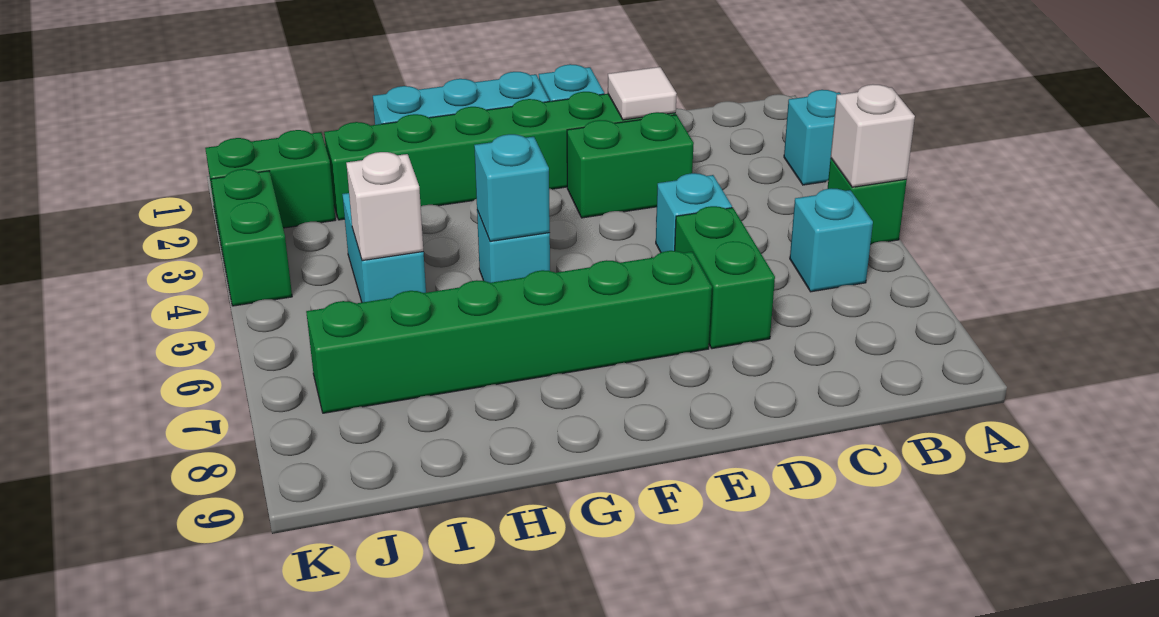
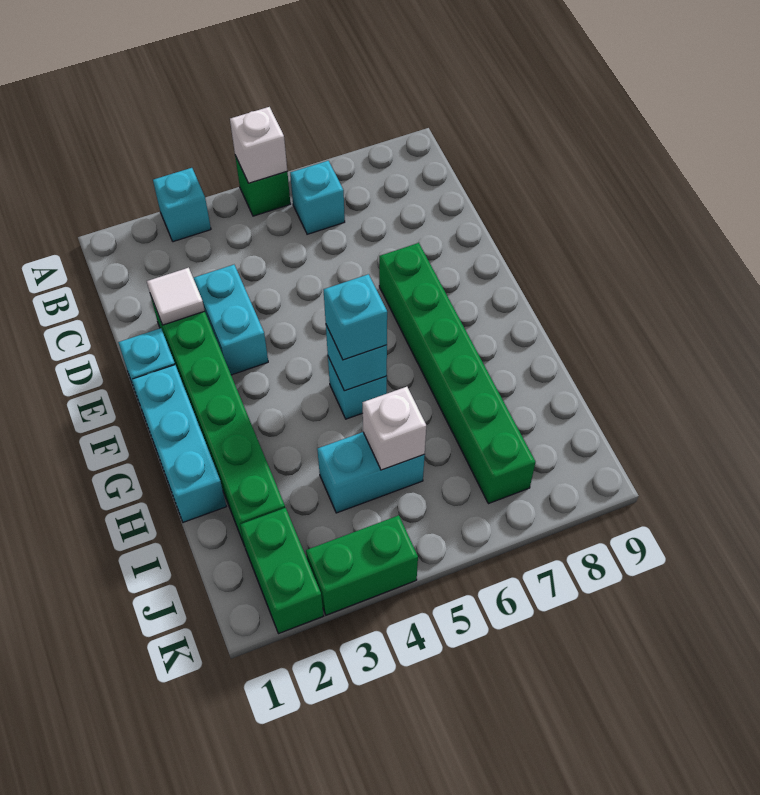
green 1x2 brick [567,112,694,218] -> cyan 1x2 brick [193,265,268,375]
cyan 1x1 brick [656,173,732,253] -> cyan 1x1 brick moved to [324,274,387,360]
green 1x2 brick [675,206,775,349] -> none

